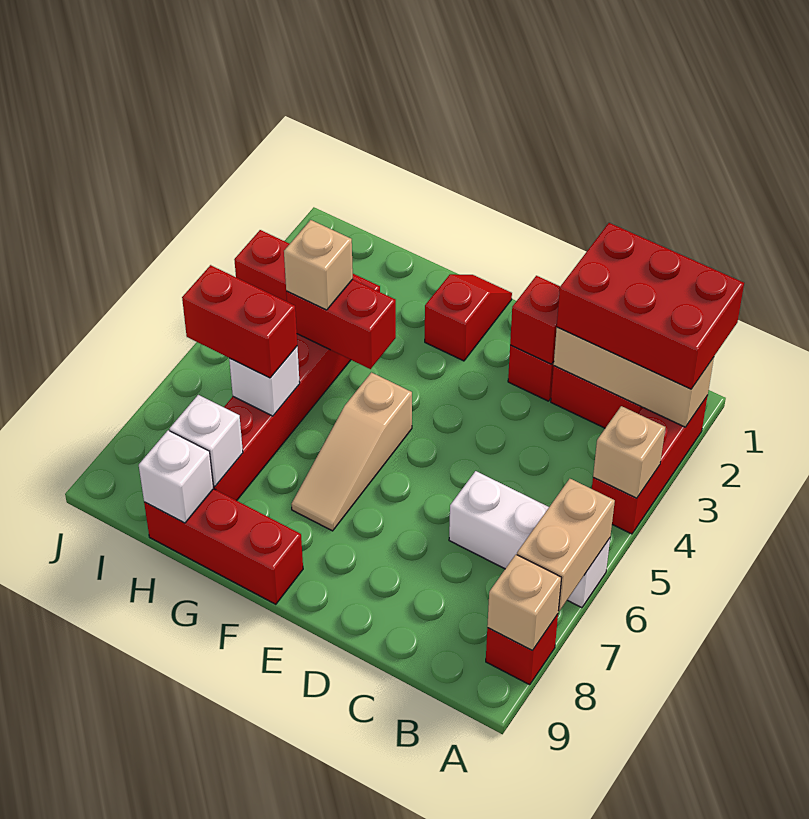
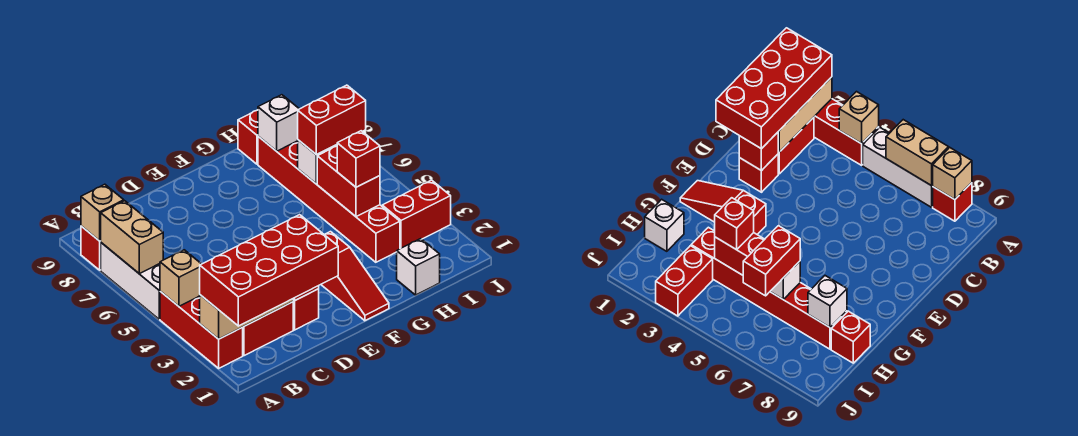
red 2x3 brick [557,223,744,389] -> red 2x4 brick [200,215,338,326]
white 1x3 brick [449,471,610,608] -> white 1x3 brick turned to [101,243,160,319]
red 1x2 slope [425,274,512,361] -> red 1x3 slope [321,232,389,321]
tan 1x3 slope [291,372,412,531] -> none
red 1x3 brick [144,489,303,604] -> red 1x1 brick [238,110,258,164]
red 1x2 brick [286,279,396,369] -> red 1x2 brick turned to [317,146,380,217]
tan 1x1 brick [284,220,353,310] -> red 1x1 brick [337,131,380,187]
white 1x1 brick [139,430,214,523] -> white 1x1 brick moved to [397,239,440,295]

